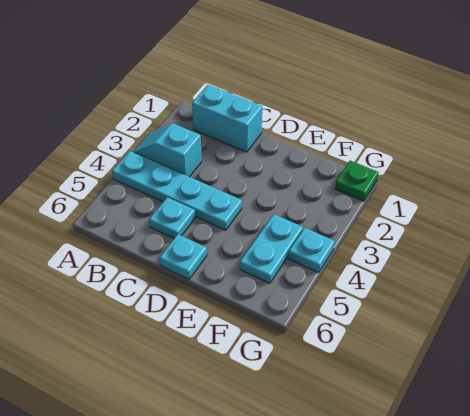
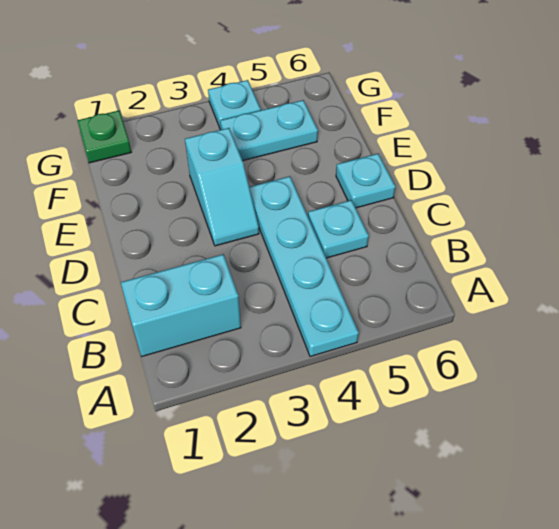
cyan 1x2 slope [133,123,202,177] -> cyan 1x2 slope moved to [185,128,259,246]
cyan 1x2 brick [192,85,262,152] -> cyan 1x2 brick turned to [121,254,241,356]

